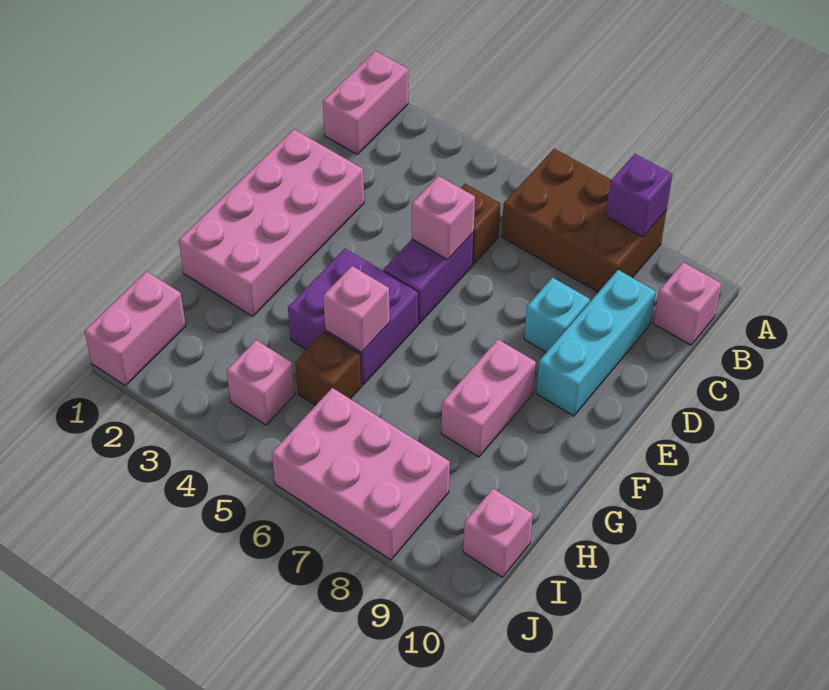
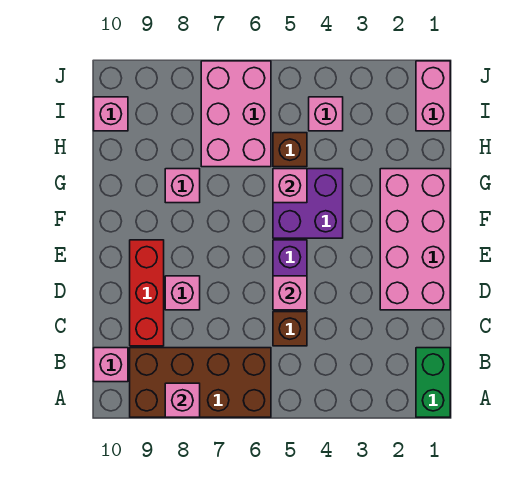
pink 1x2 brick [323,51,408,154] -> green 1x2 brick [416,348,450,417]
brown 2x3 brick [502,149,667,292] -> brown 2x4 brick [130,348,271,417]
purple 1x1 brick [606,154,673,237] -> pink 1x1 brick [165,383,200,417]
cyan 1x3 brick [536,270,656,416] -> red 1x3 brick [130,240,164,346]
cyan 1x1 brick [524,278,590,353] -> pink 1x1 brick [165,276,200,310]
pink 1x2 brick [441,339,536,457] -> pink 1x1 brick [165,169,200,203]
pink 2x3 brick [272,388,450,560] -> pink 2x3 brick turned to [201,61,271,167]

